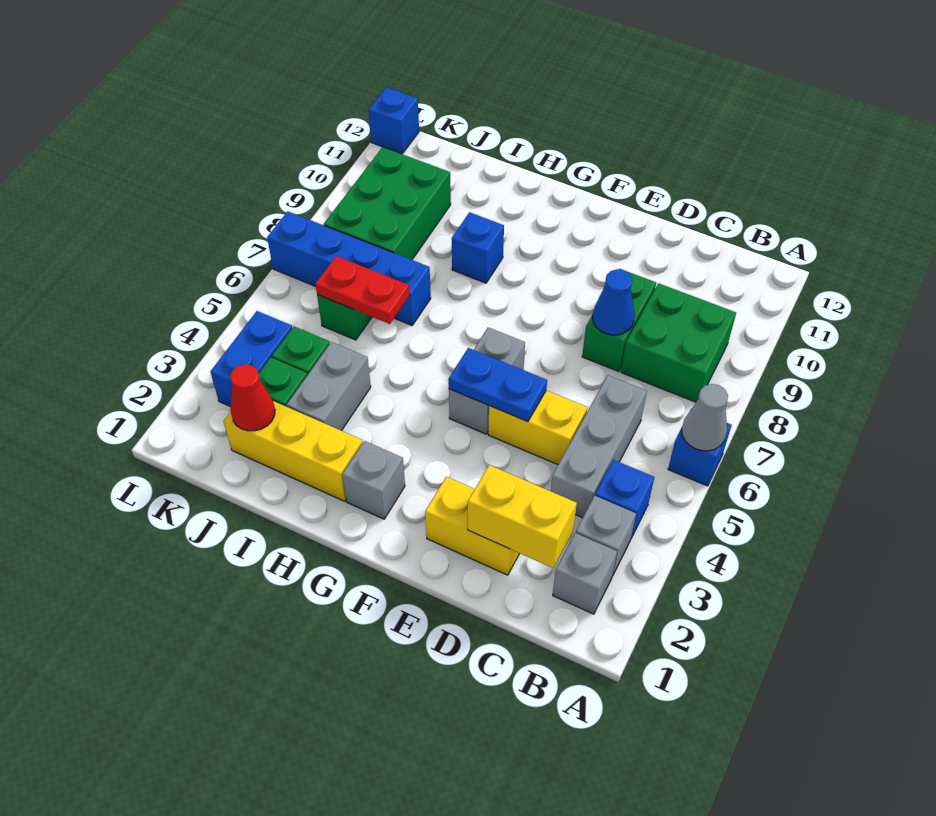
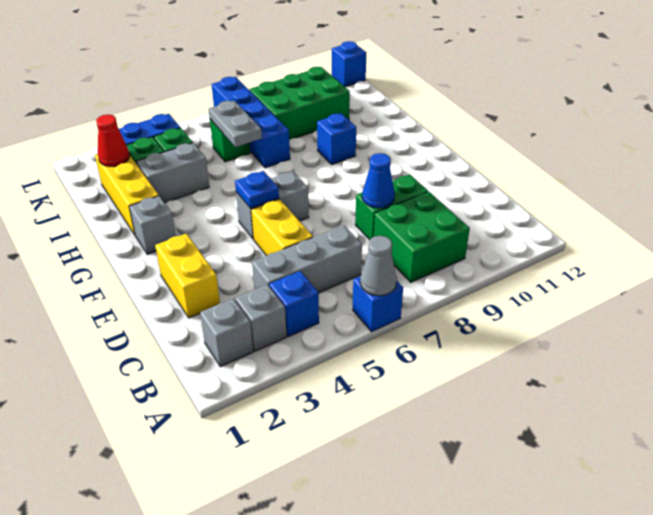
yellow 1x2 brick [468,465,577,568] -> none
blue 1x2 plate [449,348,547,422] -> blue 1x1 plate [235,171,279,208]
red 1x2 plate [315,256,410,324] -> grey 1x2 plate [209,101,262,147]

